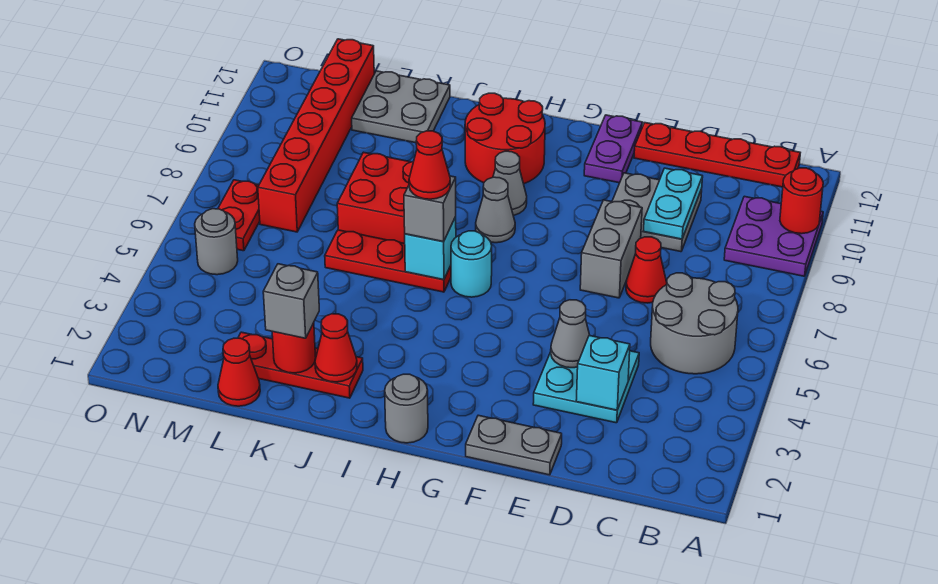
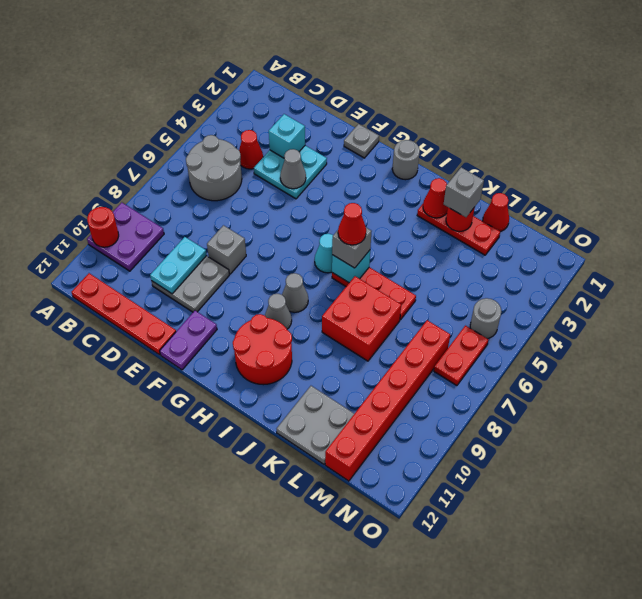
red 1x1 cone [626,237,667,303] -> red 1x1 cone moved to [239,130,263,169]
grey 1x2 plate [466,415,562,475] -> grey 1x1 plate [344,124,379,158]
grey 1x2 brick [580,200,642,298] -> grey 1x1 brick [207,225,246,274]
cyan 1x1 round brick [451,231,492,297] -> cyan 1x1 cone [315,234,333,273]

